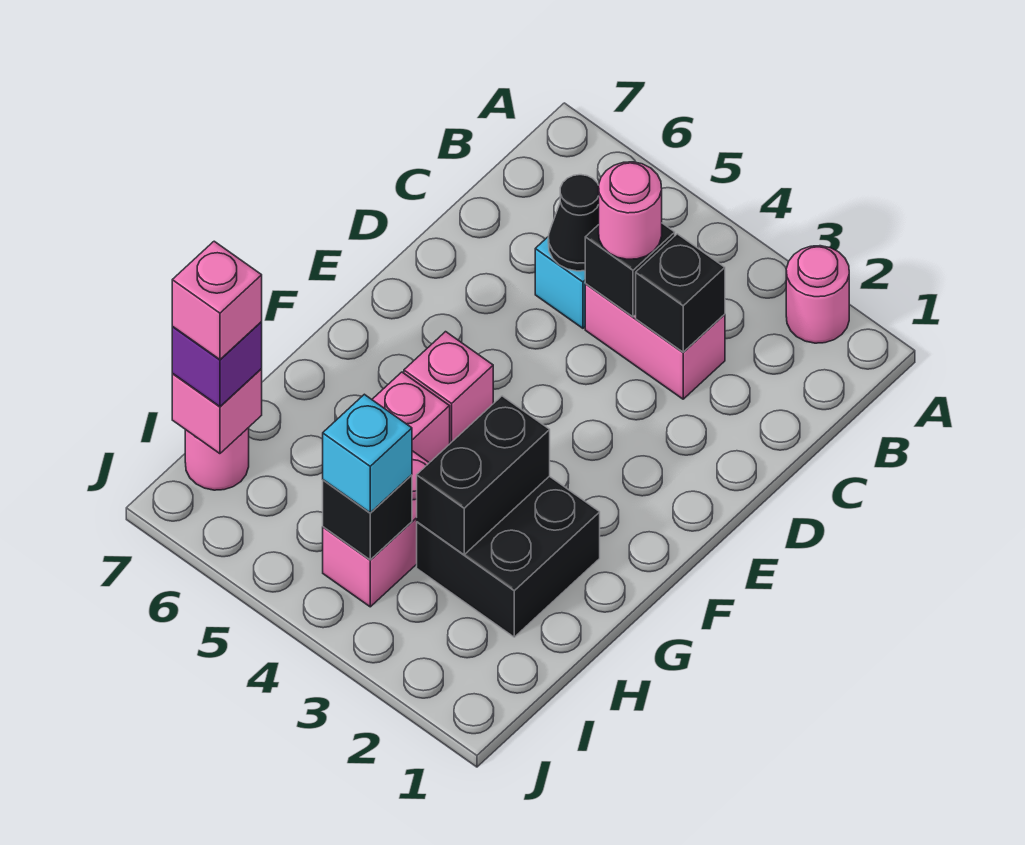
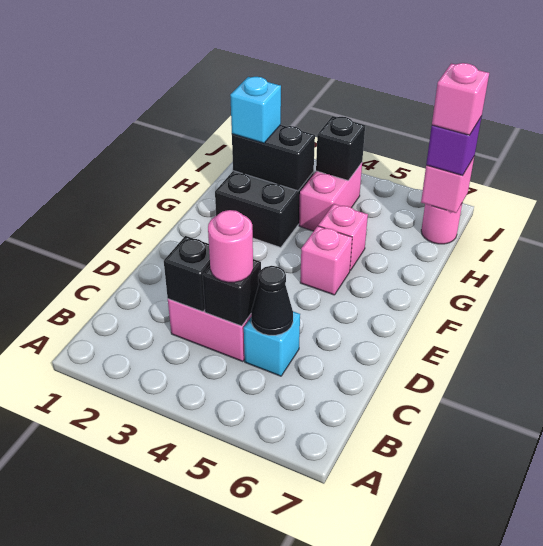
pink 1x1 round brick [786,246,849,343] -> none
black 1x2 brick [417,396,550,555] -> black 1x2 brick turned to [232,125,315,191]
cyan 1x1 brick [323,394,412,513] -> cyan 1x1 brick moved to [230,77,281,143]

